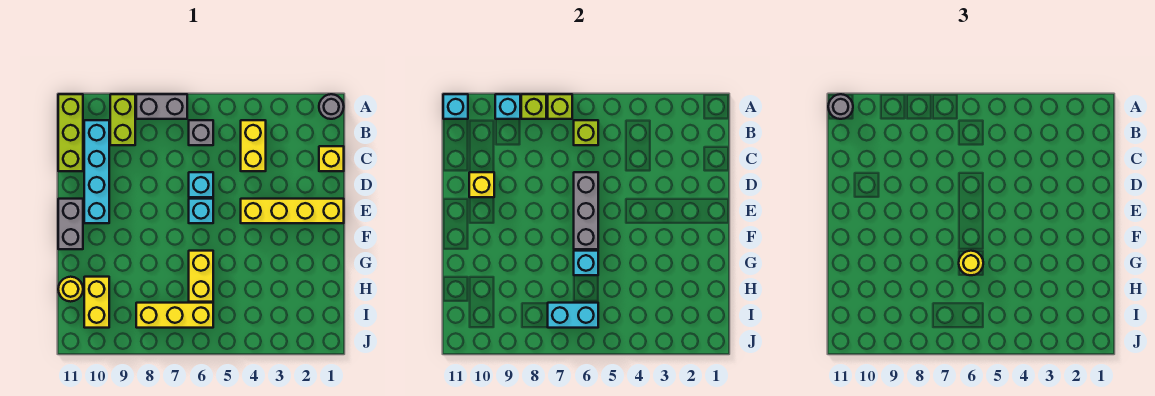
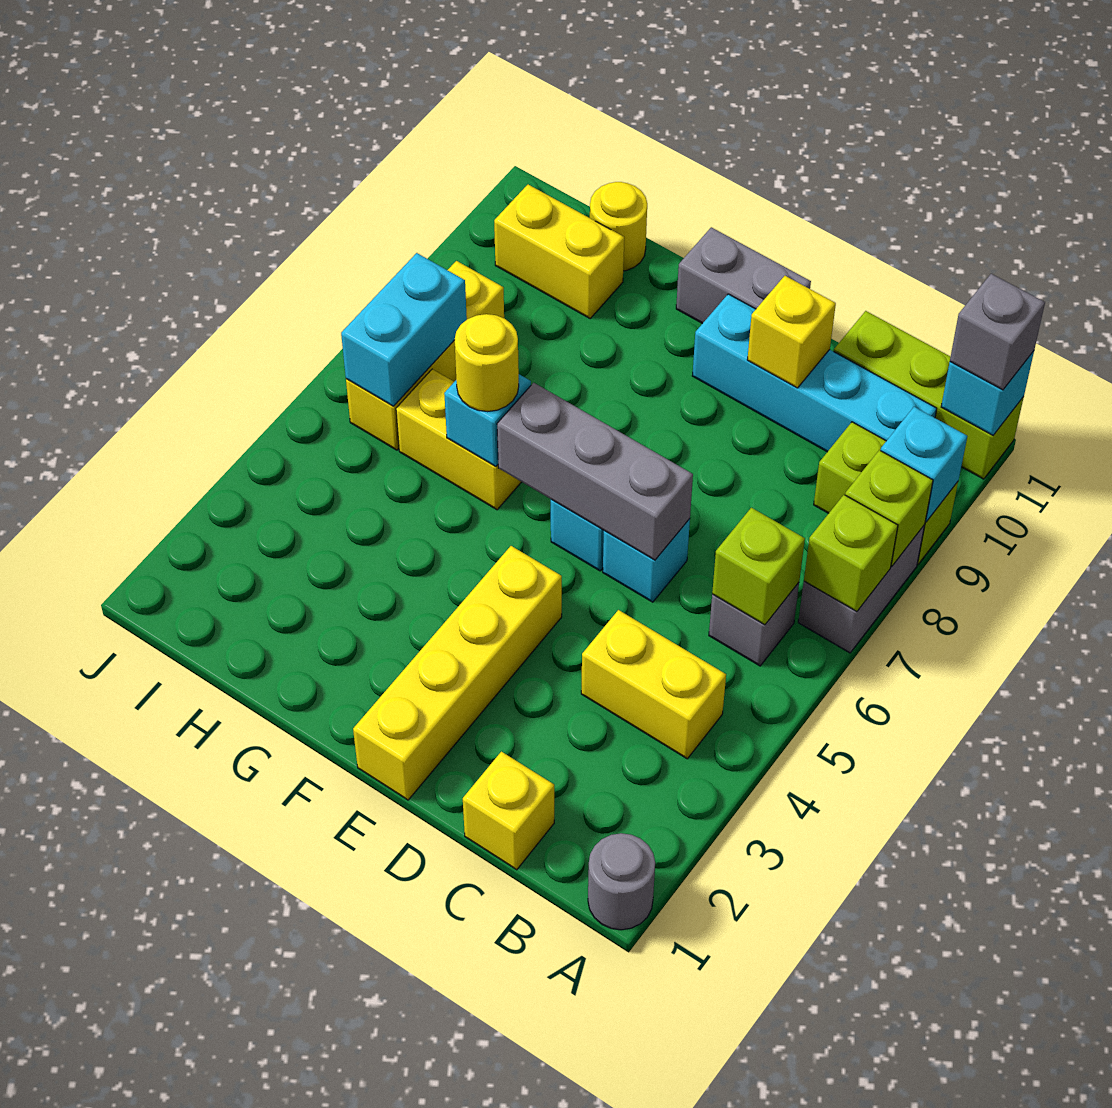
grey 1x1 round brick [828,94,853,119] -> grey 1x1 brick [950,274,1045,390]

